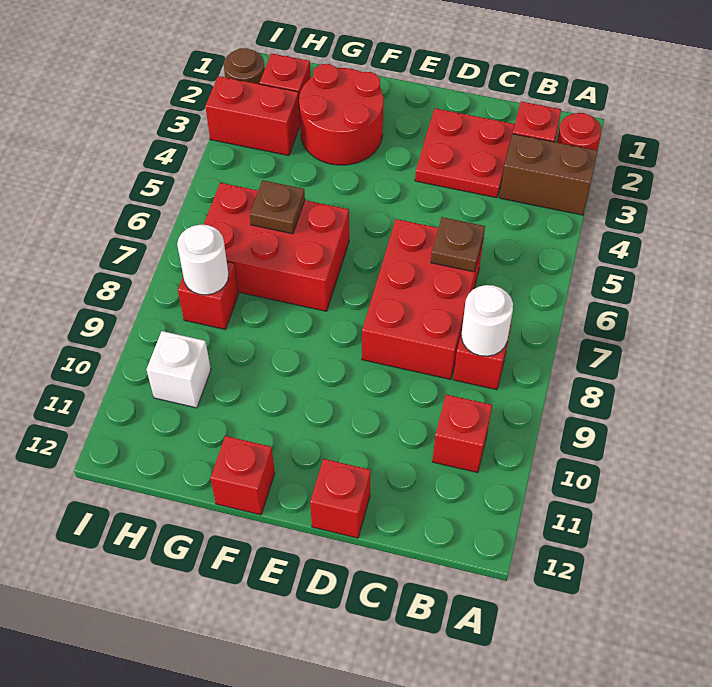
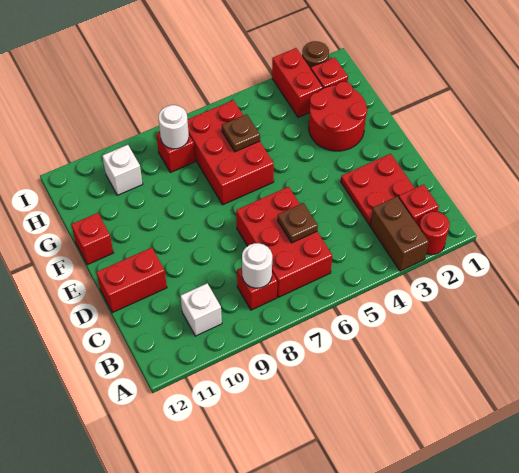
red 1x1 brick [432,394,492,473] -> white 1x1 brick [180,283,222,336]
red 2x3 brick [362,219,483,379] -> red 2x3 brick turned to [236,187,332,297]
red 1x1 brick [310,459,371,538] -> red 1x2 brick [96,248,167,313]

